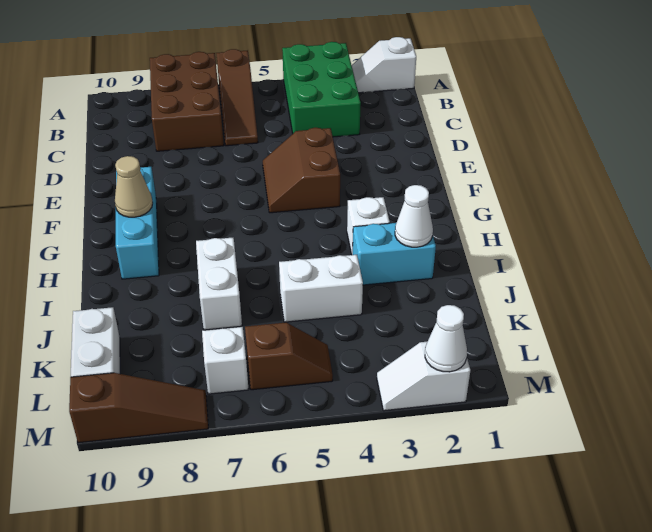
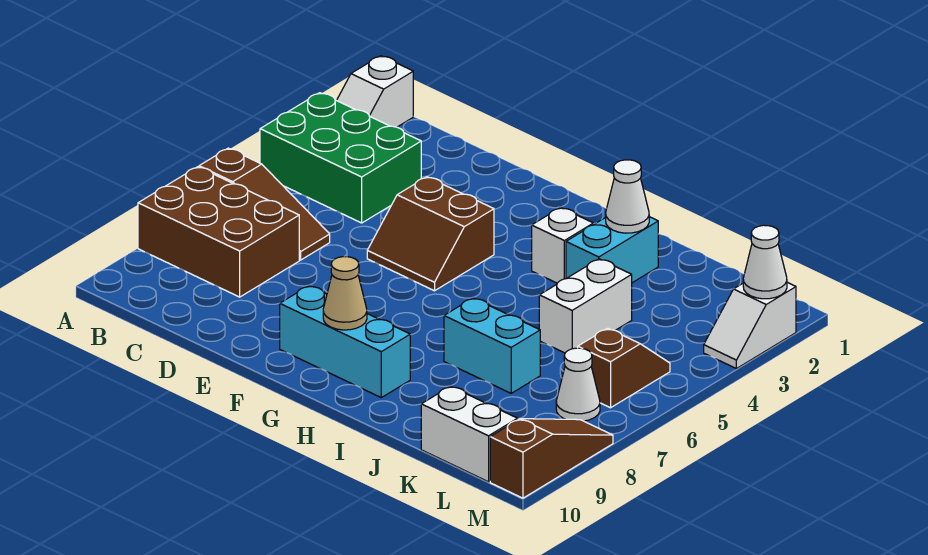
white 1x2 brick [196,238,242,330] -> cyan 1x2 brick [444,298,540,393]
white 1x1 brick [202,327,249,394] -> white 1x1 cone [556,348,600,421]

